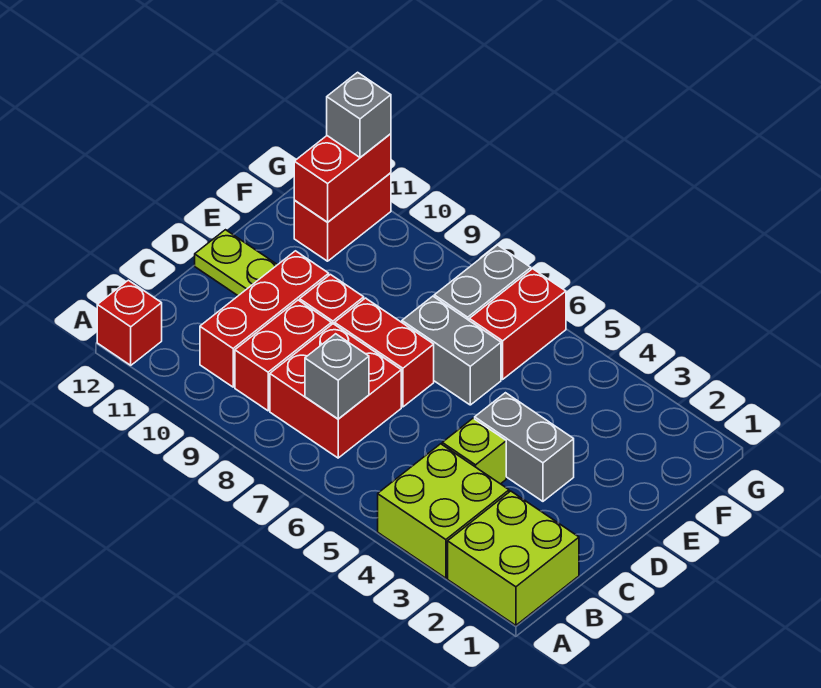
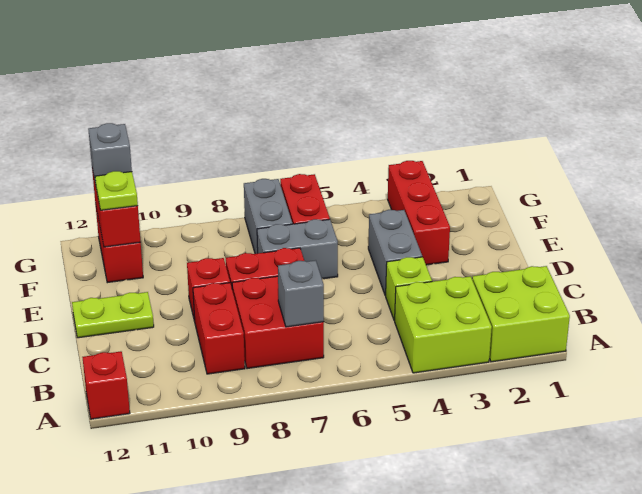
red 1x3 brick [200,251,329,387] -> red 1x3 brick moved to [388,161,450,265]
grey 1x2 brick [475,393,574,501] -> grey 1x2 brick turned to [368,210,422,295]
none -> lime 1x1 plate [95,171,138,210]

